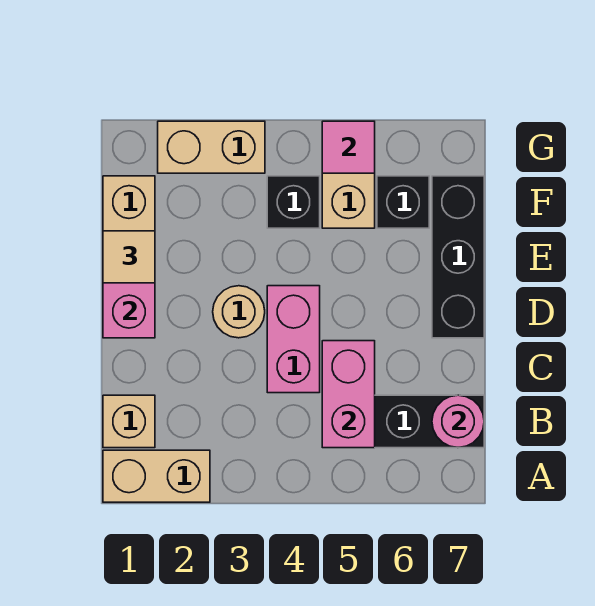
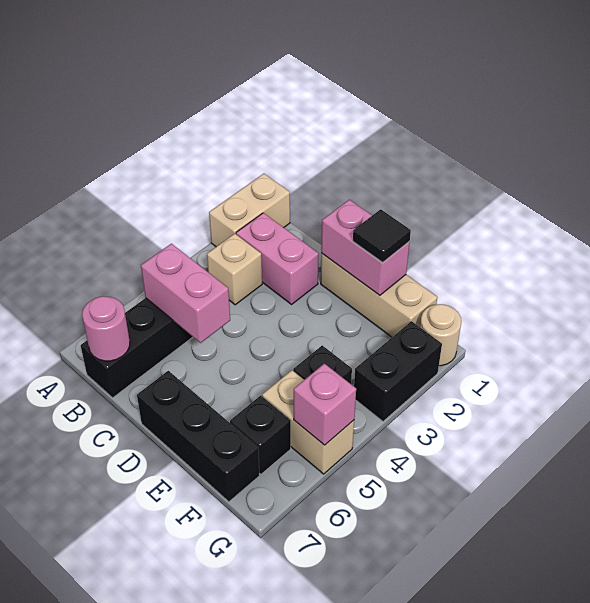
tan 1x1 brick [103,395,155,448] -> tan 1x1 brick moved to [207,234,262,305]
pink 1x2 brick [267,286,320,393] -> pink 1x2 brick moved to [236,213,319,304]
tan 1x1 round brick [213,286,265,338] -> tan 1x1 round brick moved to [420,304,461,366]
tan 1x1 tile [103,231,155,283] -> black 1x1 tile [353,209,411,263]
tan 1x2 brick [158,121,265,173] -> black 1x2 brick [354,321,442,421]
pink 1x1 tile [322,121,375,173] -> pink 1x1 brick [294,364,356,445]

